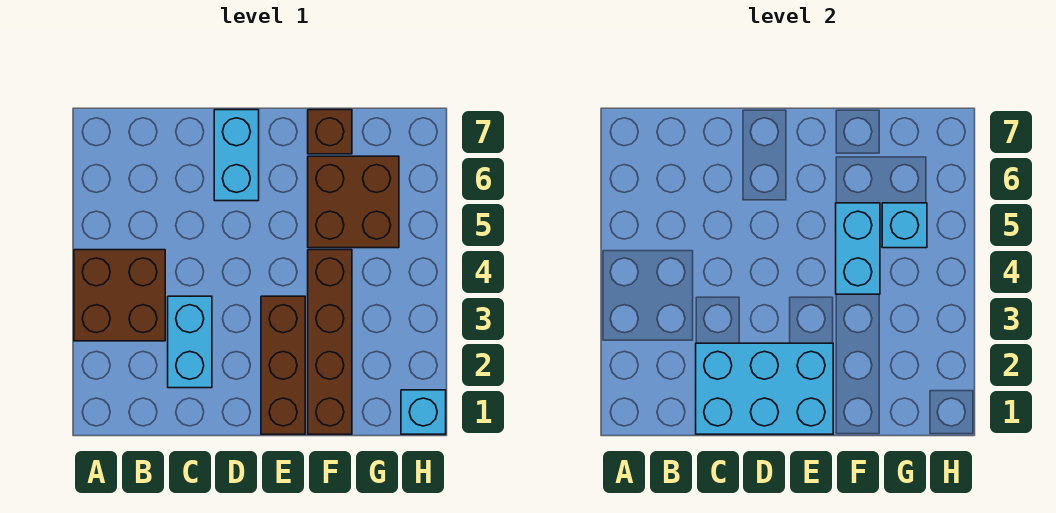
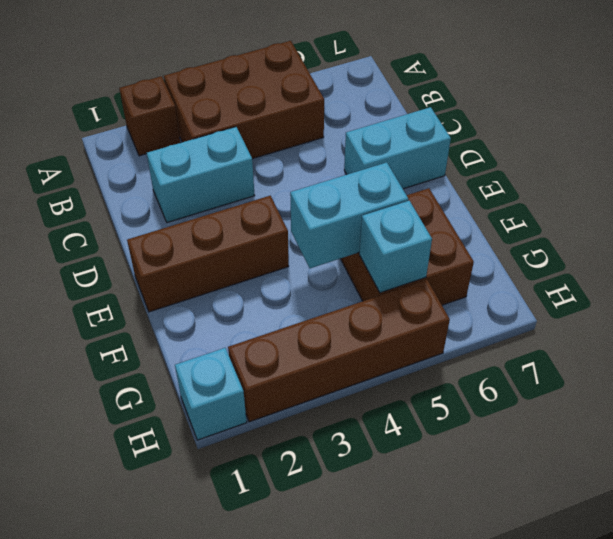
brown 2x2 brick [74,250,165,341] -> brown 2x3 brick [164,41,324,159]
cyan 2x3 brick [696,343,833,434] -> none
brown 1x4 brick [308,250,352,434] -> brown 1x4 brick moved to [228,280,450,422]
brown 1x1 brick [308,110,352,154] -> brown 1x1 brick moved to [119,76,180,156]

